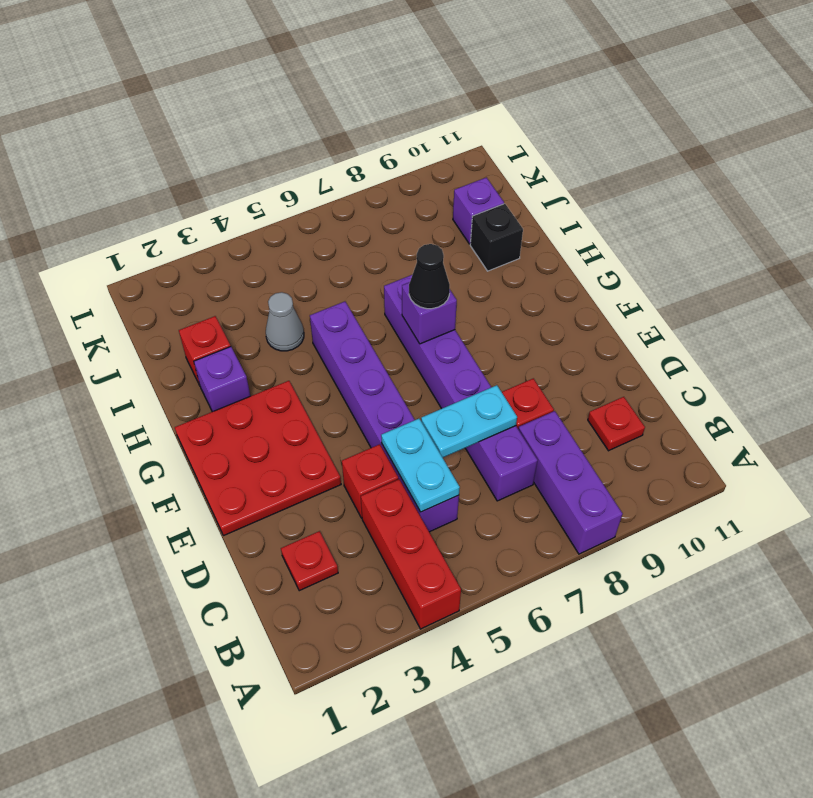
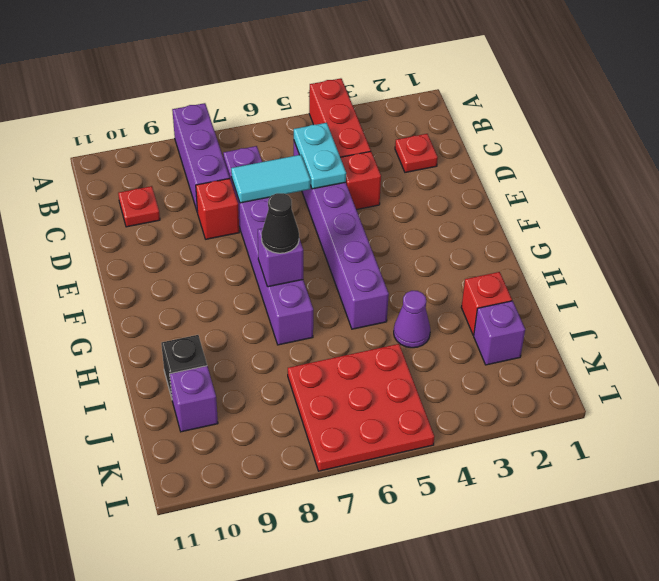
cyan 1x2 plate [421,385,517,458] -> cyan 1x2 tile [231,155,311,203]
red 3x3 plate [175,381,341,536] -> red 3x3 plate moved to [288,344,435,471]
purple 1x1 brick [194,347,250,412] -> purple 1x1 brick moved to [474,301,525,365]
grey 1x1 cone [266,292,304,351] -> purple 1x1 cone [394,291,430,348]

